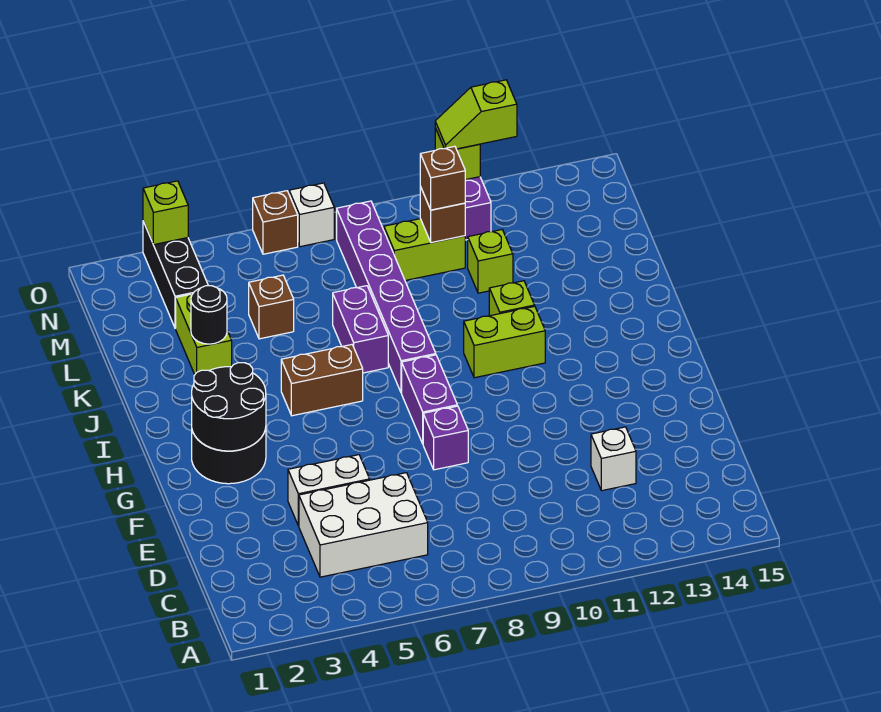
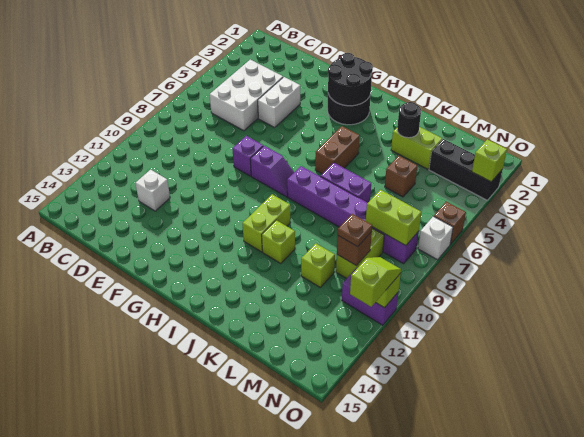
purple 1x2 brick [402,355,457,443] -> purple 1x2 slope [250,146,294,197]
none -> lime 1x2 brick [366,190,421,246]
brown 1x1 brick [420,146,465,210] -> brown 1x1 plate [338,214,372,247]

